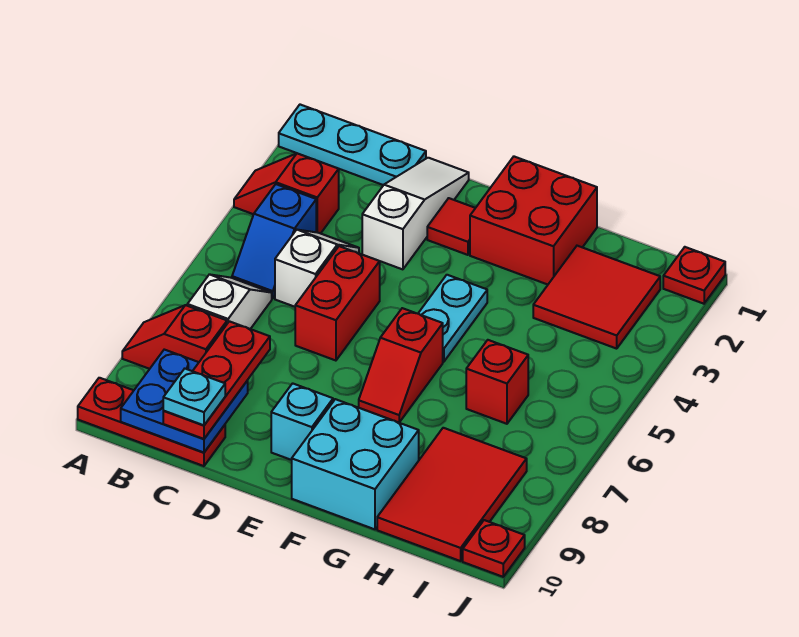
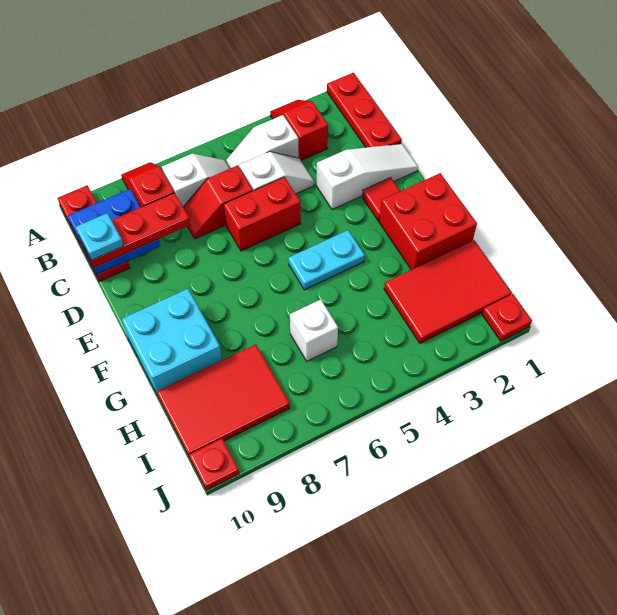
cyan 1x3 plate [279,105,426,185] -> red 1x3 plate [327,73,402,148]
blue 1x2 slope [232,184,316,298] -> white 1x2 slope [226,115,299,168]
cyan 1x1 brick [271,383,333,460] -> none
red 1x2 slope [359,308,443,423] -> red 1x2 slope moved to [183,165,253,239]
red 2x2 tile [533,246,660,349] -> red 2x3 tile [384,240,512,343]
red 1x1 brick [466,340,528,424] -> white 1x1 brick [290,300,338,361]

